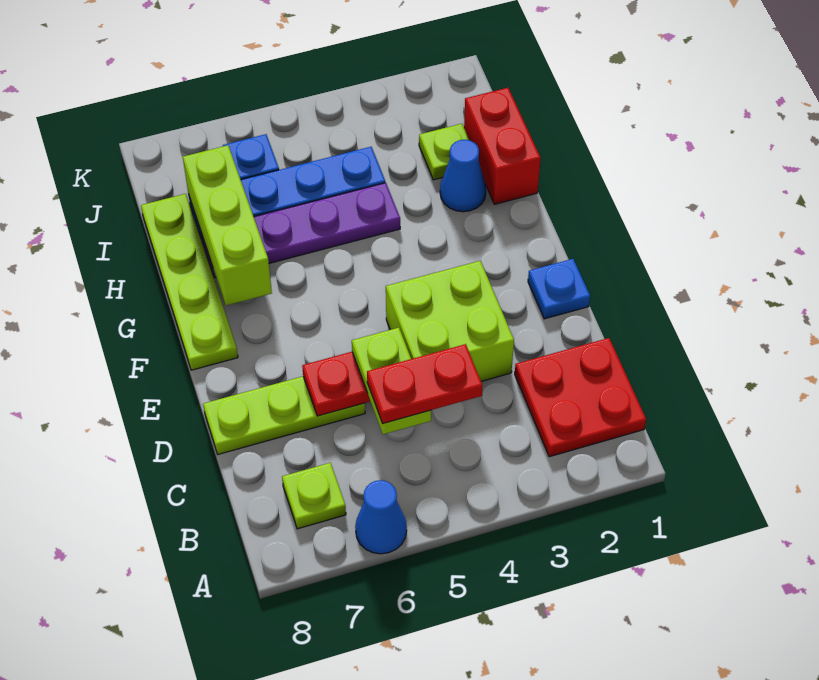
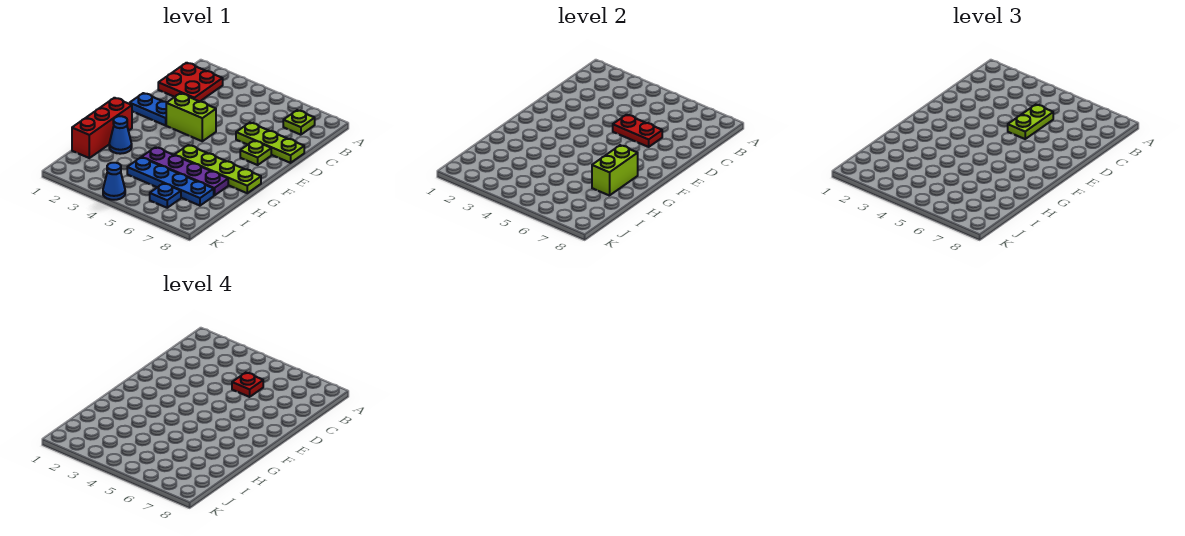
blue 1x1 cone [355,480,407,554] -> blue 1x1 cone moved to [103,163,125,200]
red 1x2 plate [367,344,482,423] -> red 1x1 plate [232,373,263,397]
lime 2x2 brick [386,261,514,381] -> lime 1x2 brick [166,93,216,141]
blue 1x1 plate [528,259,590,319] -> blue 1x2 plate [130,93,167,125]
lime 1x4 plate [141,194,238,370] -> lime 1x4 plate turned to [175,145,261,193]
lime 1x3 brick [183,145,272,305] -> lime 1x2 brick [592,145,638,196]
red 1x2 brick [464,88,541,204] -> red 1x3 brick [72,98,132,158]
lime 1x1 plate [419,124,469,180] -> lime 1x1 plate moved to [240,141,271,165]

